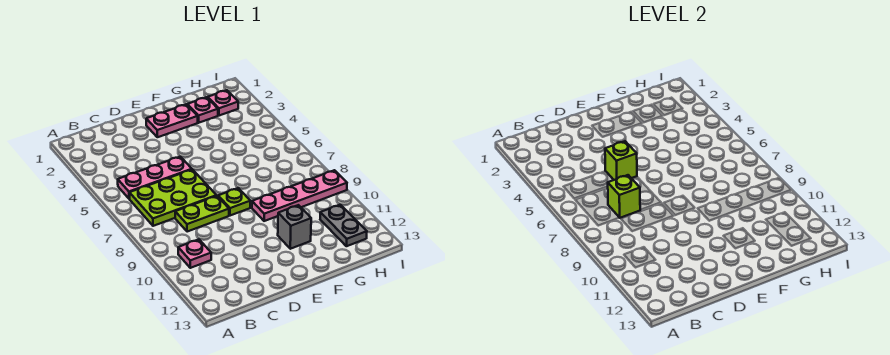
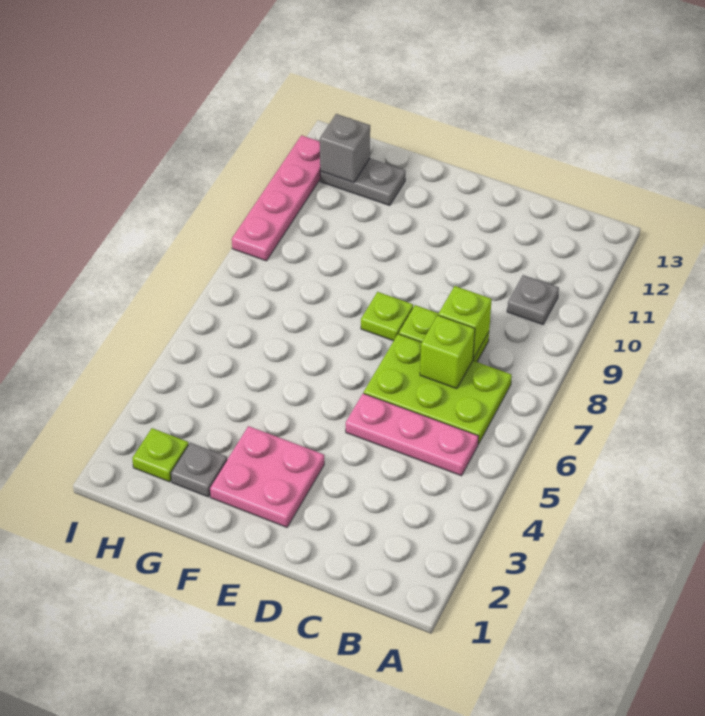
pink 1x1 plate [178,239,211,268] -> grey 1x1 plate [507,275,559,324]
lime 1x1 brick [605,141,637,180] -> lime 1x1 brick moved to [438,286,492,359]
pink 1x2 plate [146,104,198,137] -> pink 2x2 plate [210,426,324,527]
pink 1x4 plate [252,170,347,221] -> pink 1x4 plate turned to [232,135,320,261]
grey 1x1 brick [278,205,311,249] -> grey 1x1 brick moved to [320,114,370,183]
pink 1x1 plate [187,97,218,123] -> grey 1x1 plate [171,443,227,497]
pink 1x1 plate [208,90,238,116] -> lime 1x1 plate [132,428,188,482]
grey 1x2 plate [320,205,367,246] -> grey 1x2 plate turned to [320,159,406,206]

